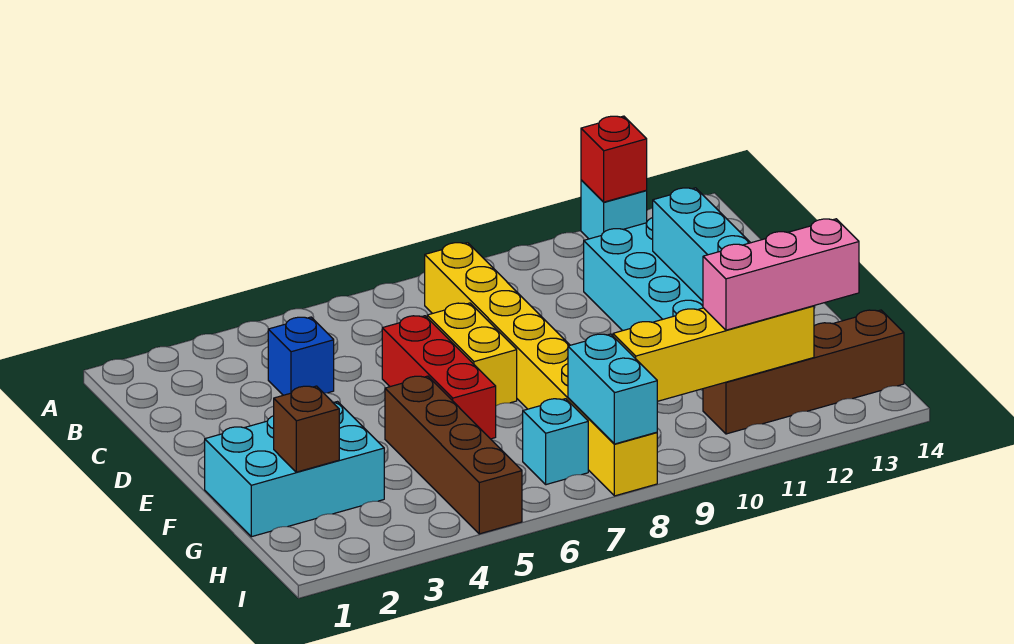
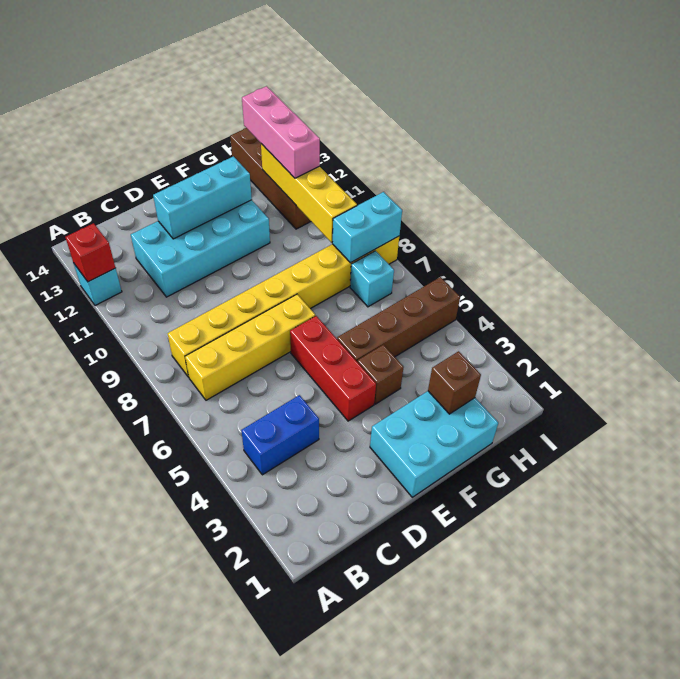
blue 1x1 brick [268,317,334,395] -> blue 1x2 brick [241,395,319,475]
red 1x3 brick [382,316,496,439] -> red 1x3 brick turned to [290,316,376,421]
yellow 1x2 brick [427,303,517,405] -> yellow 1x4 brick [185,294,315,400]
cyan 2x3 brick [205,402,384,537] -> cyan 2x3 brick turned to [370,391,498,497]
none -> brown 1x1 brick [357,345,404,404]

